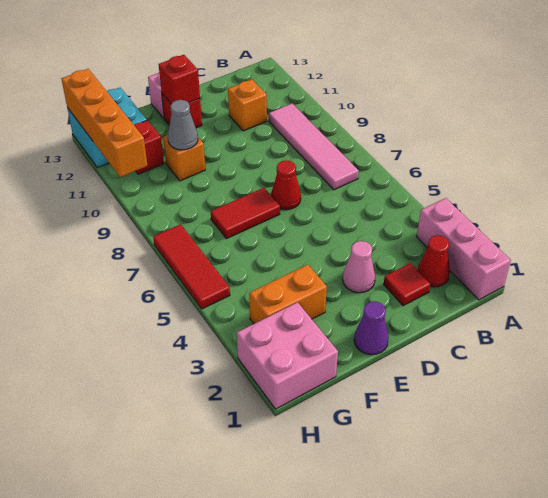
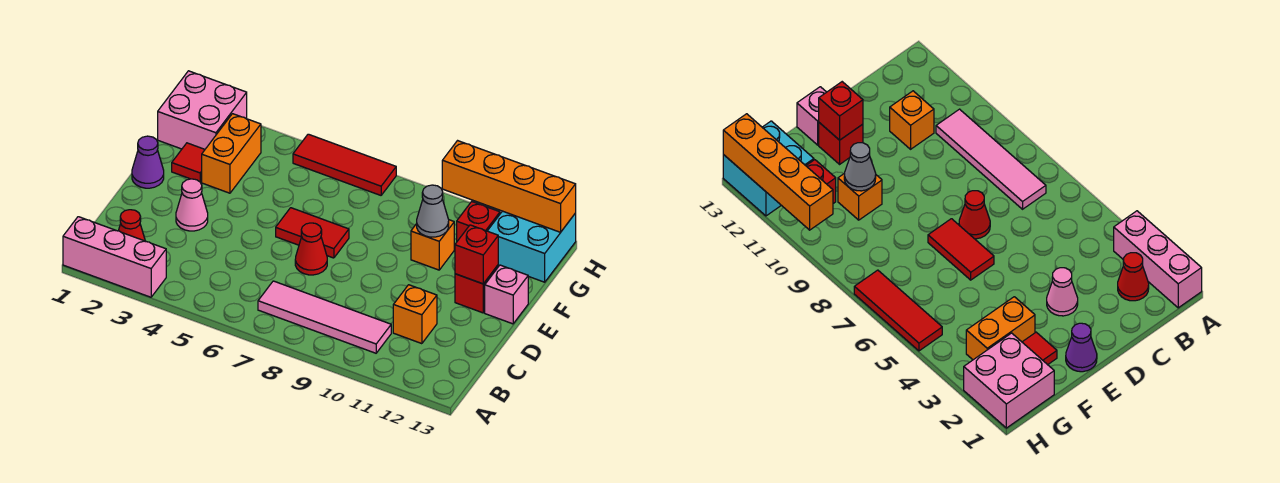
red 1x1 tile [384,263,430,306] -> red 1x1 tile moved to [172,143,205,182]
red 1x2 tile [211,188,280,239] -> red 1x2 tile turned to [276,208,349,258]

